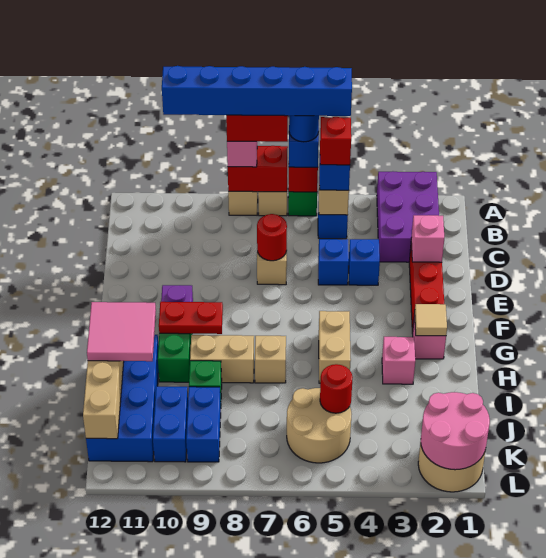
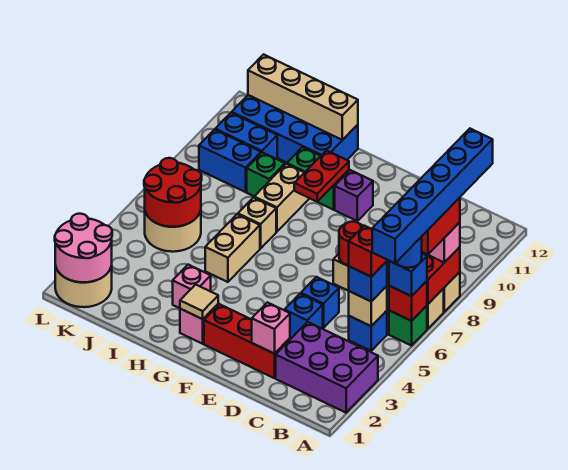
tan 1x2 brick [319,311,351,383] -> tan 1x2 brick turned to [205,214,260,282]
pink 2x2 tile [87,302,156,361] -> none
red 1x1 round brick [320,364,353,413] -> red 2x2 round brick [144,158,202,227]

